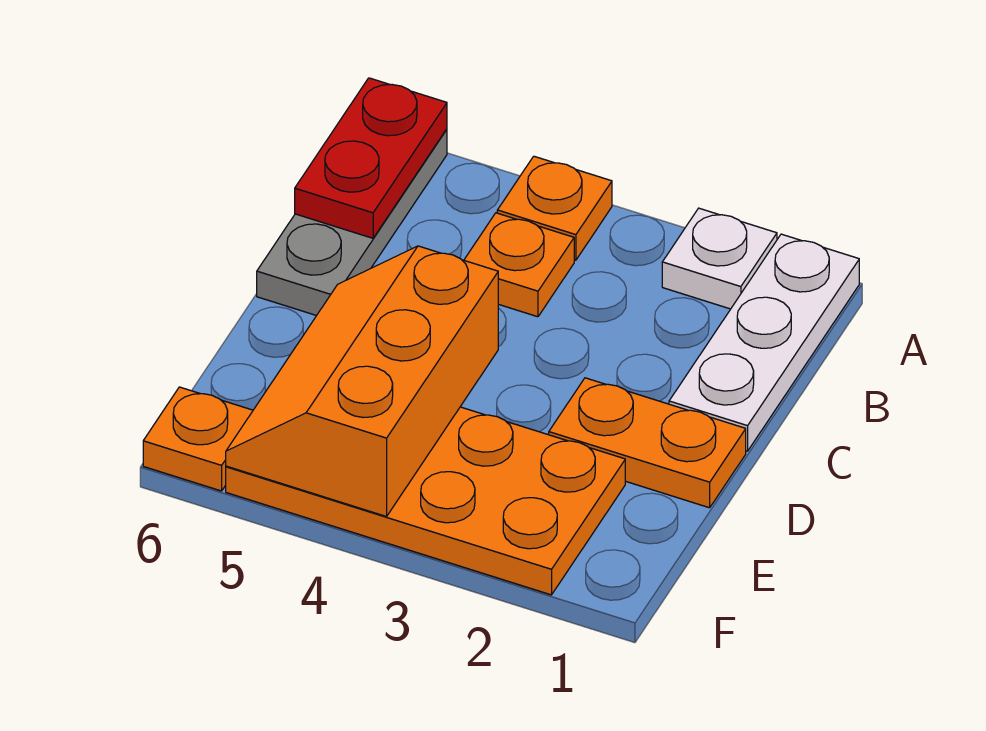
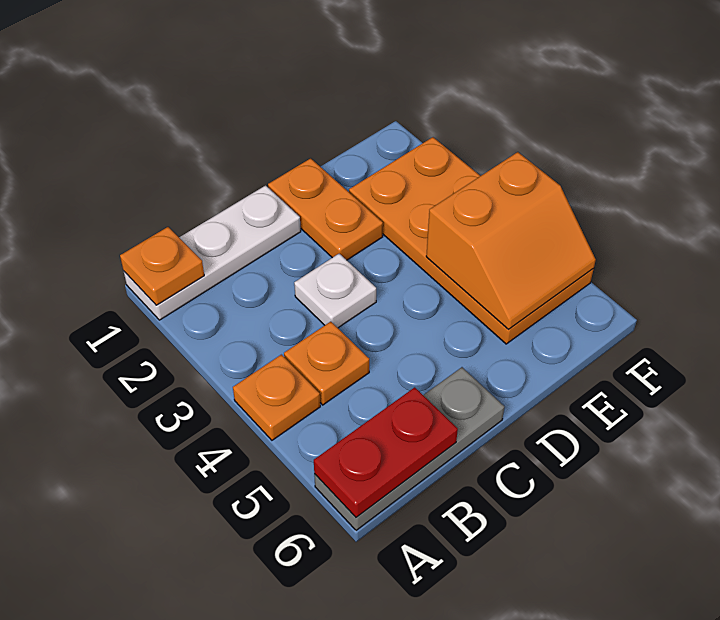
white 1x1 plate [662,208,777,309] -> white 1x1 plate moved to [294,254,376,328]
orange 2x3 slope [226,246,498,517] -> orange 2x2 slope [426,152,596,329]
orange 1x1 plate [143,387,253,491] -> orange 1x1 plate moved to [120,227,204,305]

